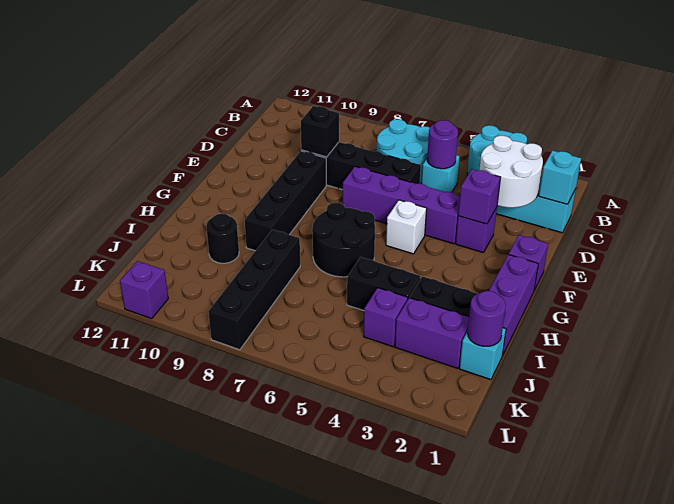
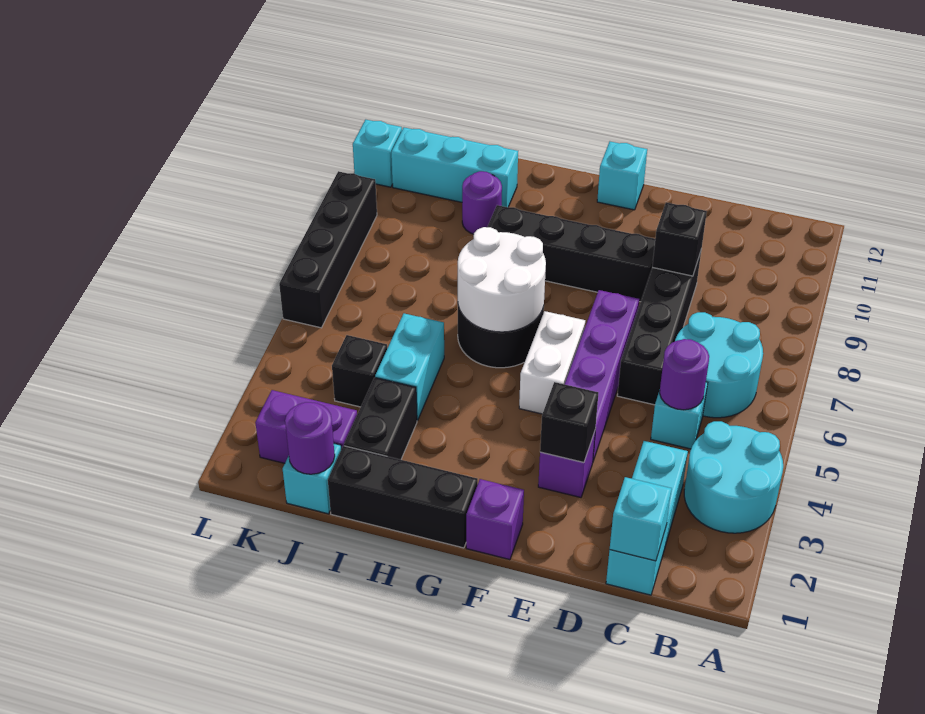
white 2x2 round brick [480,136,543,208] -> white 2x2 round brick moved to [458,227,546,332]
purple 1x1 brick [458,169,501,224] -> black 1x1 brick [540,382,598,463]
white 1x1 brick [386,200,427,254] -> white 1x2 brick [519,311,585,414]
none -> cyan 1x1 brick [597,142,647,210]
purple 1x3 brick [489,254,538,356] -> black 1x3 brick [328,446,478,548]
black 1x2 brick [347,257,420,311] -> cyan 1x2 brick [375,313,444,421]
black 1x4 brick [208,230,300,350] -> black 1x4 brick turned to [279,171,377,328]
black 1x1 round brick [206,214,239,263] -> purple 1x1 round brick [462,171,502,234]
none -> cyan 1x3 brick [391,127,518,207]
purple 1x2 brick [395,298,469,368] -> purple 1x2 brick turned to [255,390,357,463]
purple 1x1 brick [364,288,408,347] -> black 1x1 brick [332,335,387,407]
purple 1x1 brick [120,261,168,319] -> cyan 1x1 brick [353,120,402,187]

